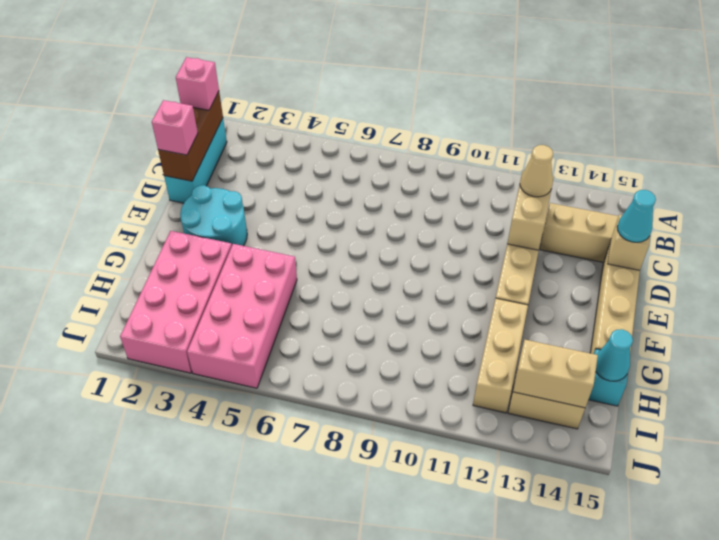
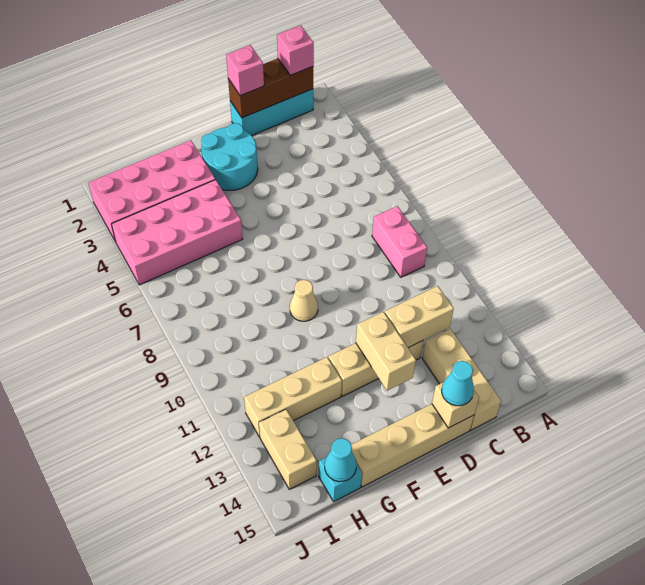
none -> pink 1x2 brick [372,206,427,277]
tan 1x1 cone [520,145,553,197] -> tan 1x1 cone moved to [290,280,318,321]
tan 1x2 brick [513,340,598,408] -> tan 1x2 brick moved to [356,312,416,391]

